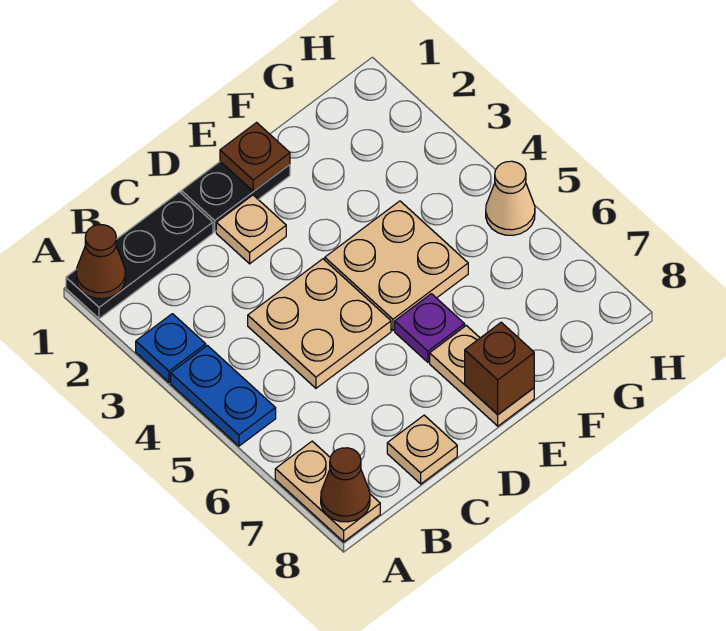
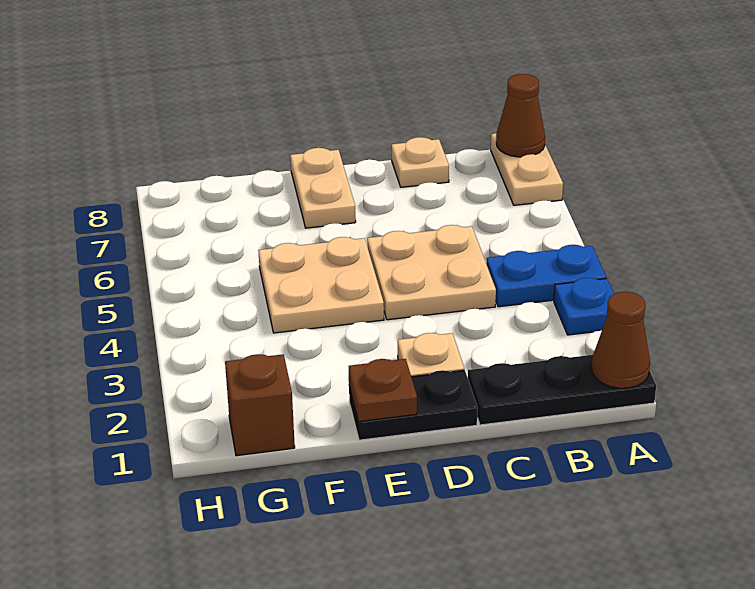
blue 1x2 plate [171,345,276,446] -> blue 1x2 plate turned to [486,245,606,307]
purple 1x1 plate [395,294,465,362] -> none
brown 1x1 brick [465,322,534,414] -> brown 1x1 brick moved to [225,354,295,456]
tan 1x1 cone [486,161,535,235] -> none

